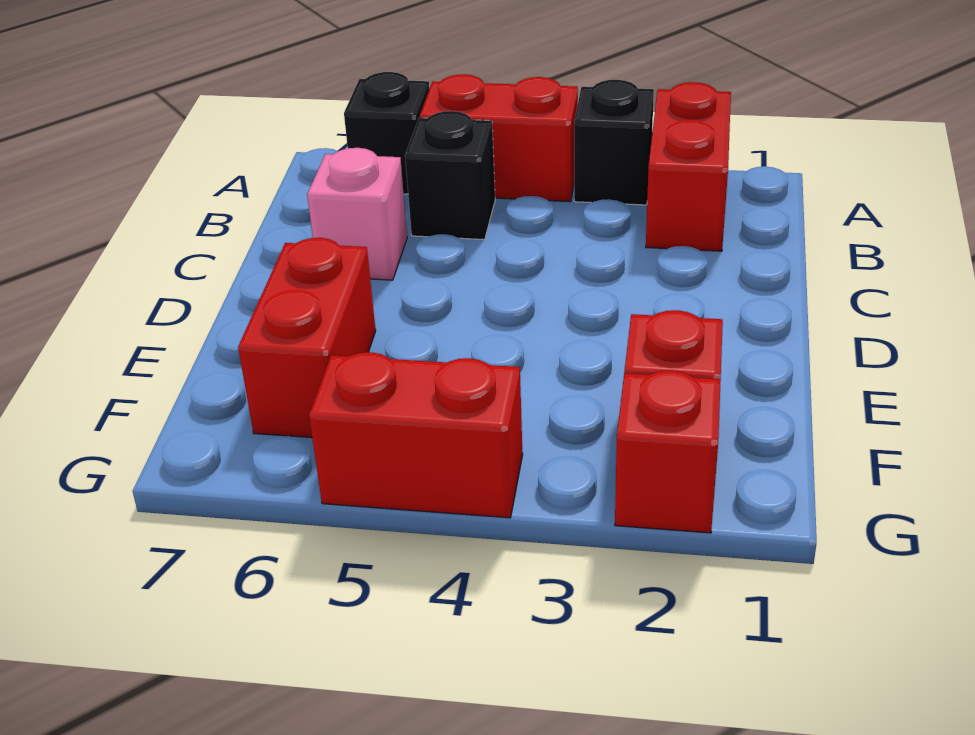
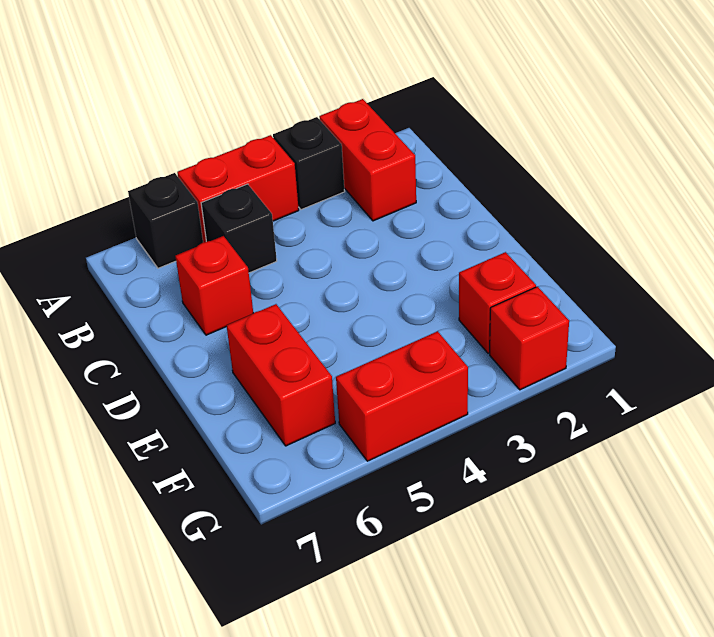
pink 1x1 brick [307,148,407,280] -> red 1x1 brick [175,236,253,335]

